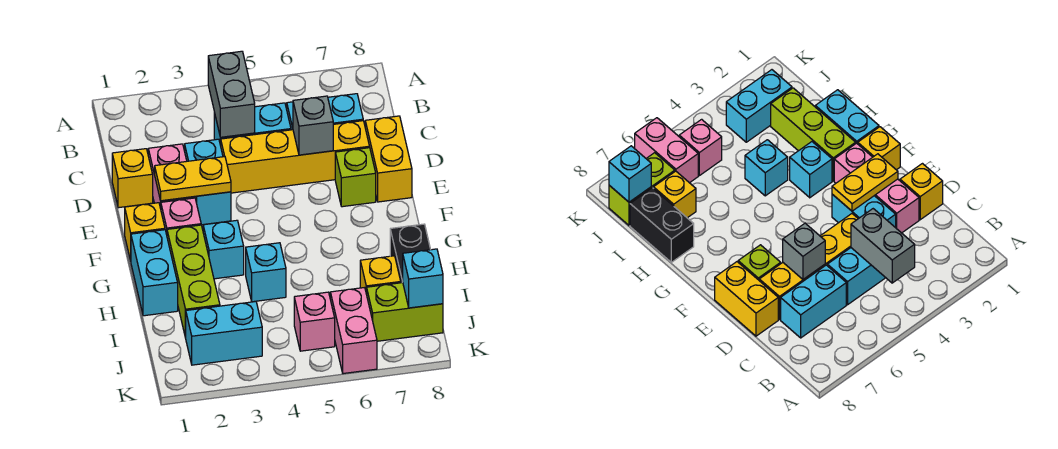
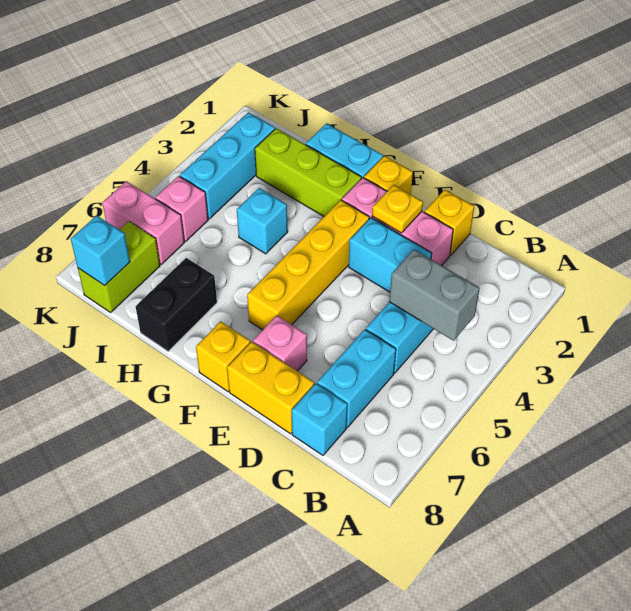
yellow 1x4 brick [221,121,370,193] -> yellow 1x4 brick moved to [247,200,369,330]
grey 1x1 brick [293,96,333,155] -> none
yellow 1x2 plate [155,157,231,201] -> yellow 1x1 plate [372,185,423,233]
lime 1x1 brick [335,148,376,207] -> pink 1x1 brick [253,316,307,371]
cyan 1x1 brick [203,220,244,279] -> cyan 1x1 brick moved to [292,384,347,455]
black 1x2 brick [390,224,431,283] -> black 1x2 brick turned to [136,258,217,351]
yellow 1x1 brick [360,256,401,294] -> yellow 1x1 brick moved to [196,321,250,392]
cyan 1x2 brick [186,302,262,365] -> cyan 1x3 brick [180,112,275,219]

